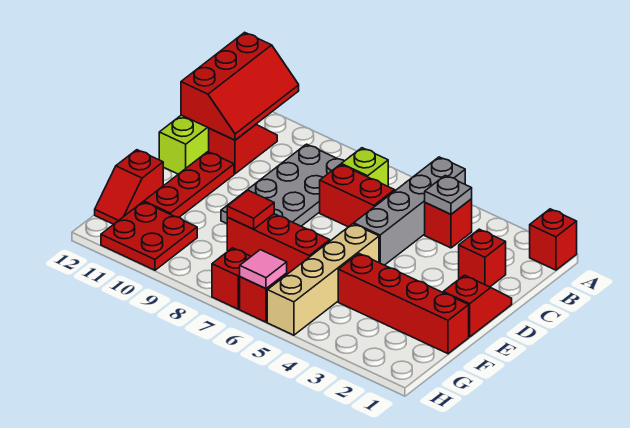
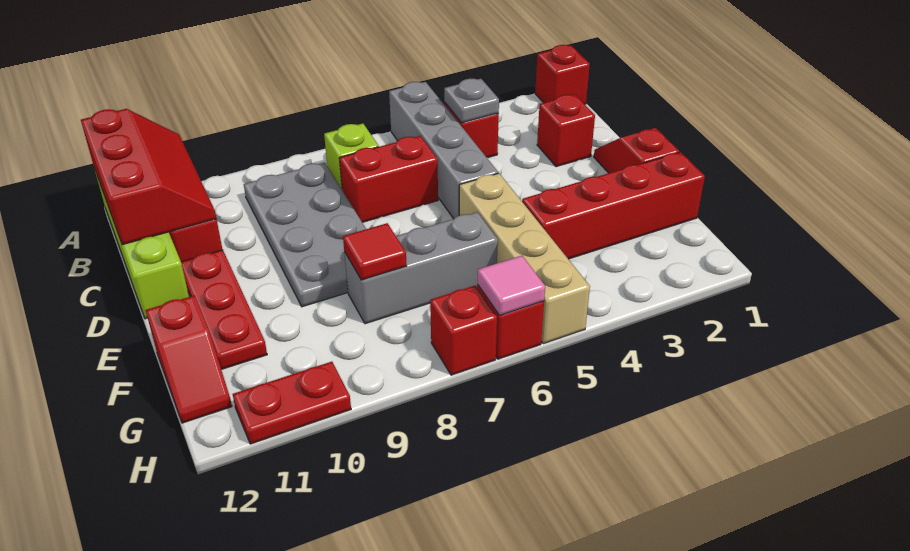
red 1x3 brick [227,214,330,274] -> grey 1x3 brick [344,212,498,324]
red 2x2 plate [101,202,197,270] -> red 1x2 plate [233,362,351,444]

